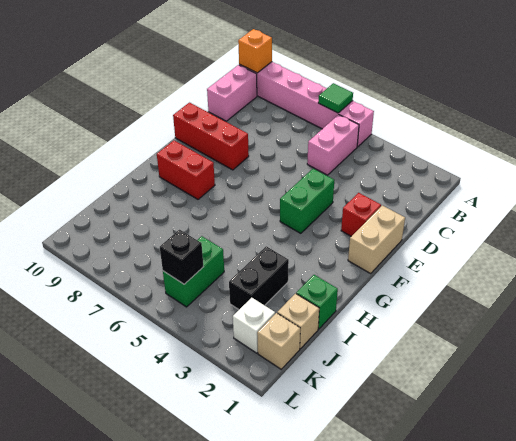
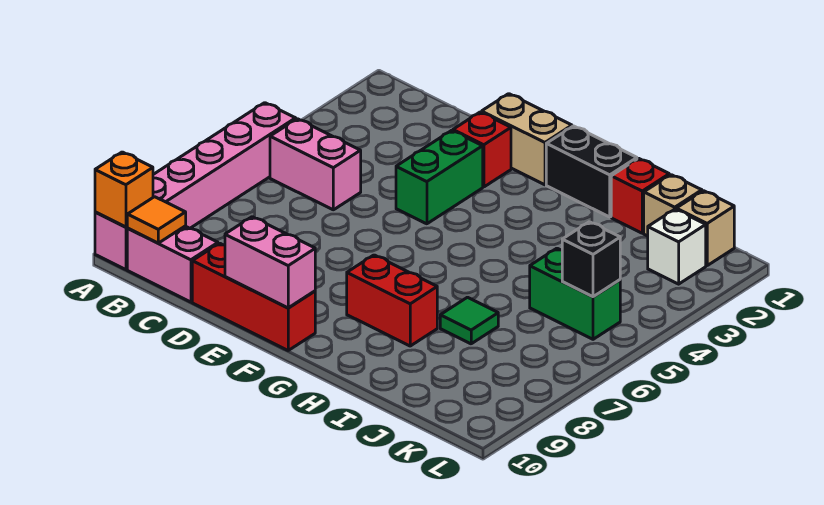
green 1x1 tile [318,83,353,113] -> green 1x1 tile moved to [440,297,498,344]
none -> orange 1x1 tile [127,197,186,243]
green 1x2 brick [280,169,334,233] -> green 1x2 brick turned to [396,130,483,224]
red 1x3 brick [173,103,249,170] -> red 1x3 brick turned to [192,243,315,350]
none -> pink 1x2 brick [225,217,315,308]
red 1x2 brick [157,141,215,199] -> red 1x2 brick turned to [347,255,437,346]
green 1x1 brick [296,275,338,329] -> red 1x1 brick [611,158,669,233]
black 1x2 brick [229,246,289,309] -> black 1x2 brick moved to [546,126,637,217]

